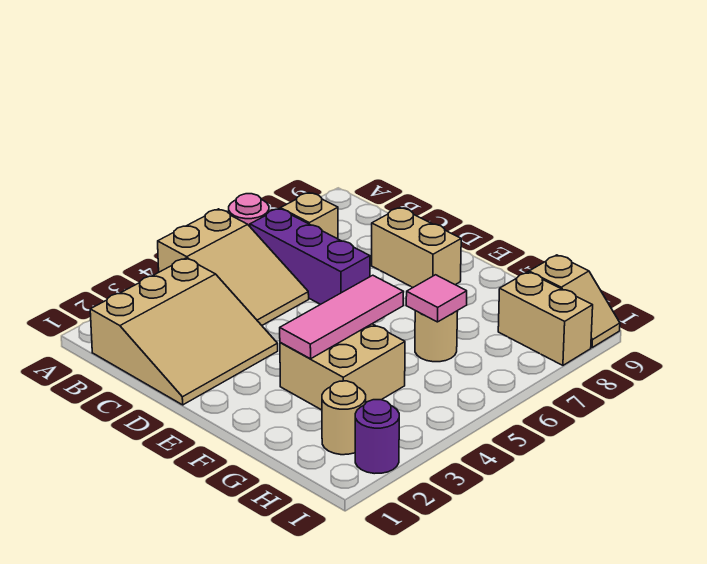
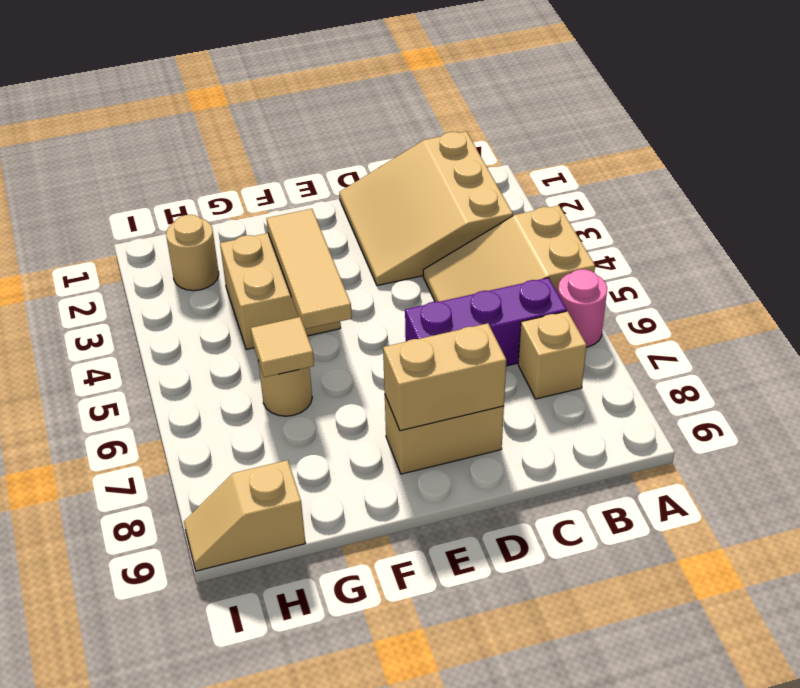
pink 1x3 tile [280,275,404,359] -> tan 1x3 tile [267,209,352,329]
pink 1x1 tile [406,275,467,322] -> tan 1x1 tile [251,317,314,377]
tan 1x2 brick [498,272,593,365] -> tan 1x2 brick moved to [383,323,506,431]
purple 1x1 round brick [355,400,399,474] -> none

